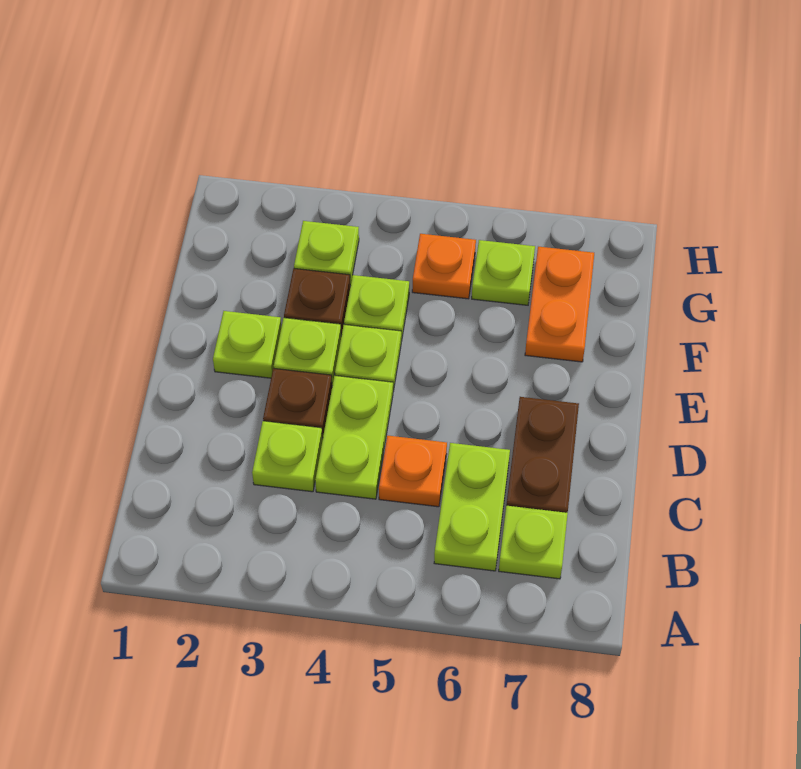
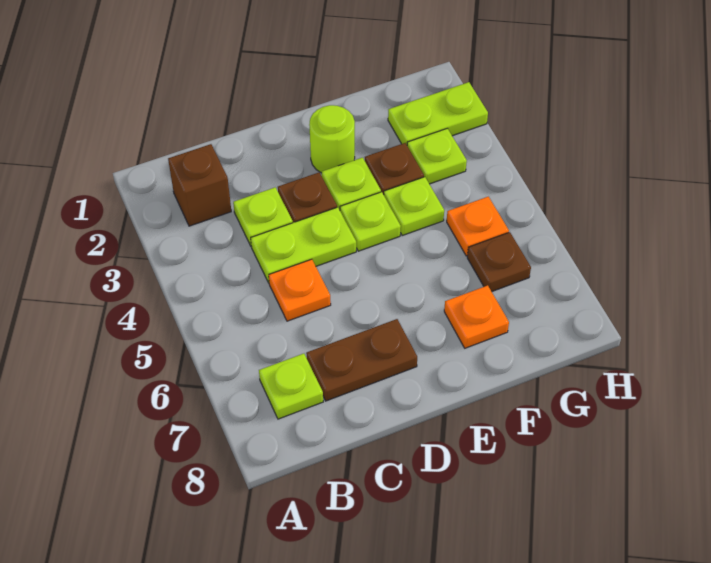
none -> brown 1x1 brick [168,144,231,226]
lime 1x2 plate [434,443,510,571] -> lime 1x2 plate moved to [388,82,488,145]
lime 1x1 plate [213,311,281,378] -> lime 1x1 round brick [309,105,355,173]
orange 1x2 plate [525,247,594,362] -> orange 1x1 plate [444,285,509,348]
lime 1x1 plate [472,240,535,305] -> brown 1x1 plate [467,232,531,292]

